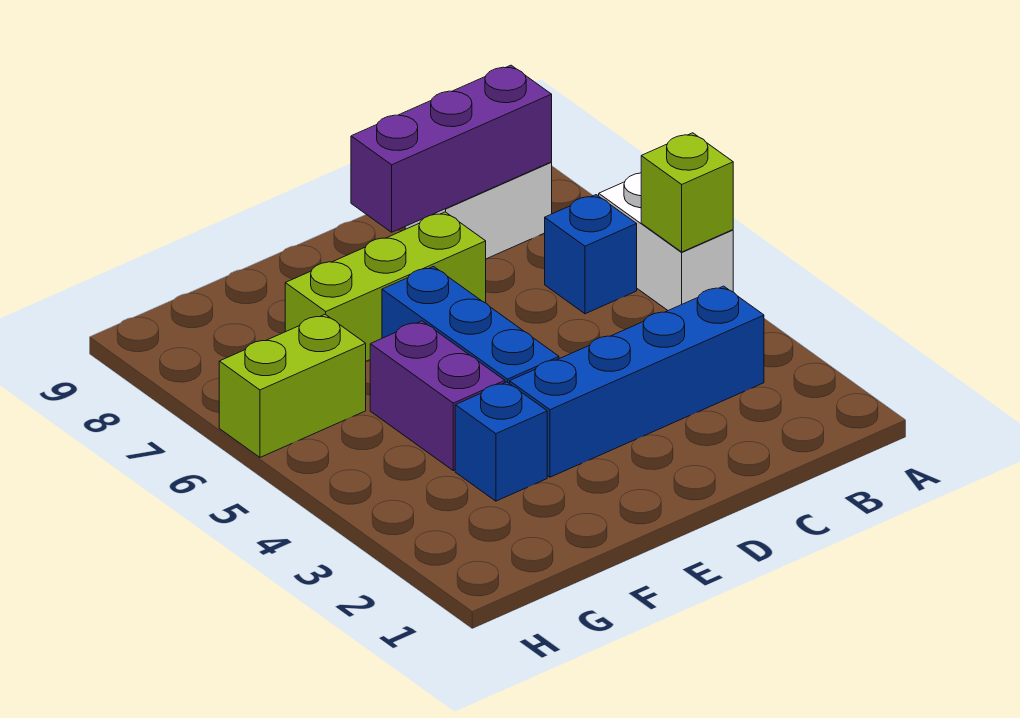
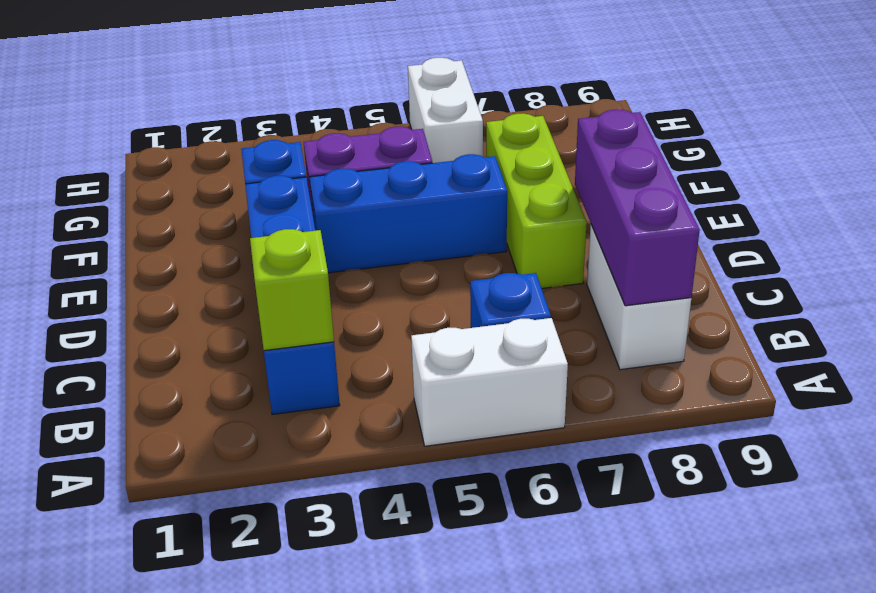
lime 1x1 brick [641,133,733,252] -> lime 1x1 brick moved to [250,229,334,351]
lime 1x2 brick [219,314,366,457] -> white 1x2 brick [408,58,483,163]

